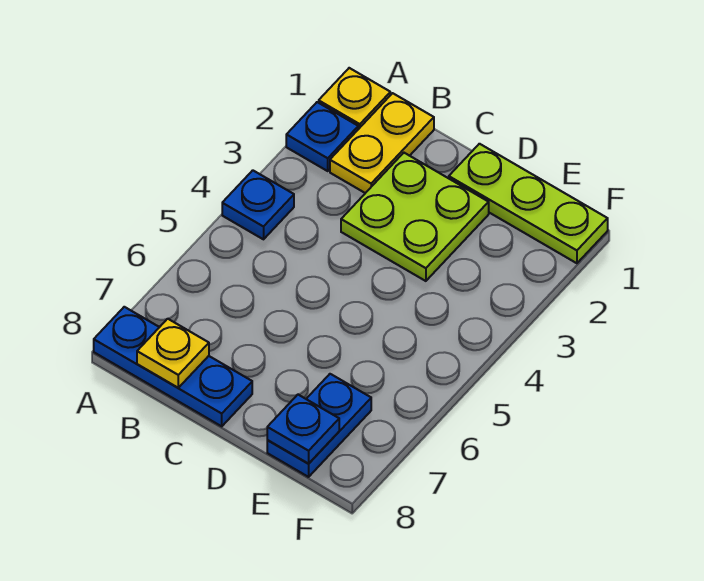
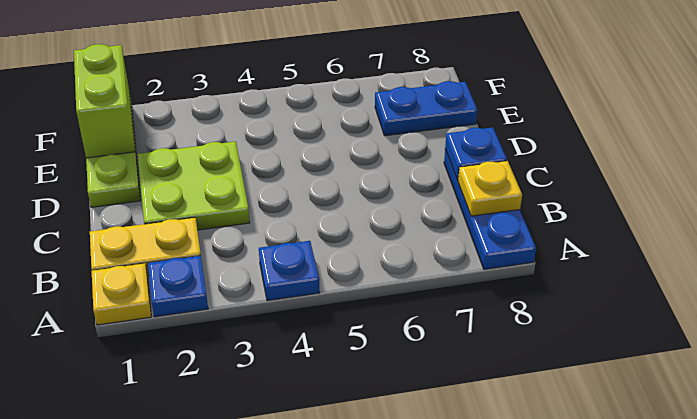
none -> lime 1x2 brick [74,44,135,158]
blue 1x1 plate [267,395,339,464] -> blue 1x1 plate moved to [445,127,507,180]

